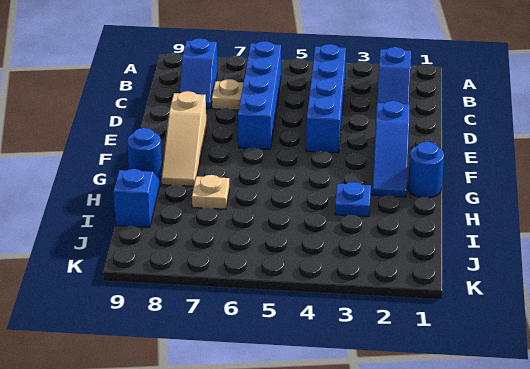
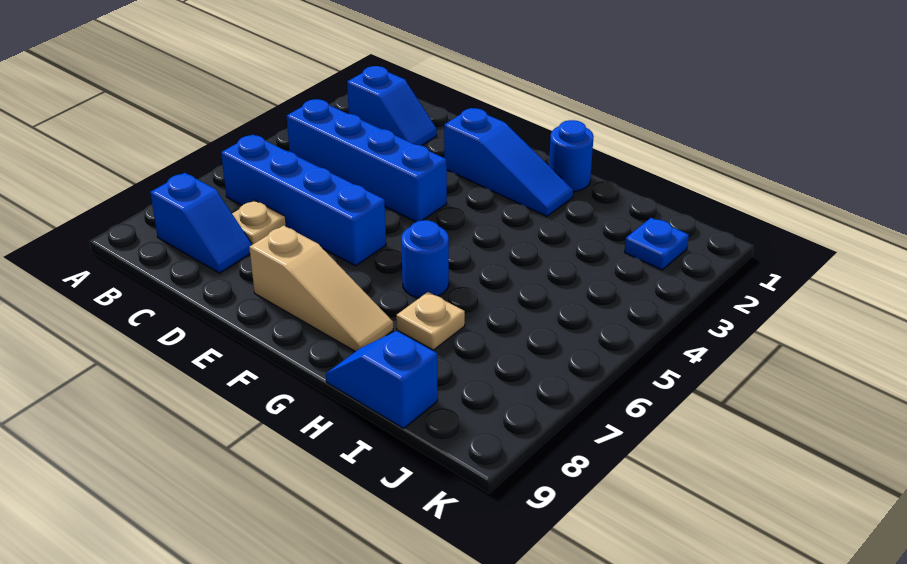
blue 1x1 round brick [127,128,162,179] -> blue 1x1 round brick moved to [401,220,449,298]
blue 1x1 plate [335,182,371,217] -> blue 1x1 plate moved to [625,218,689,270]

